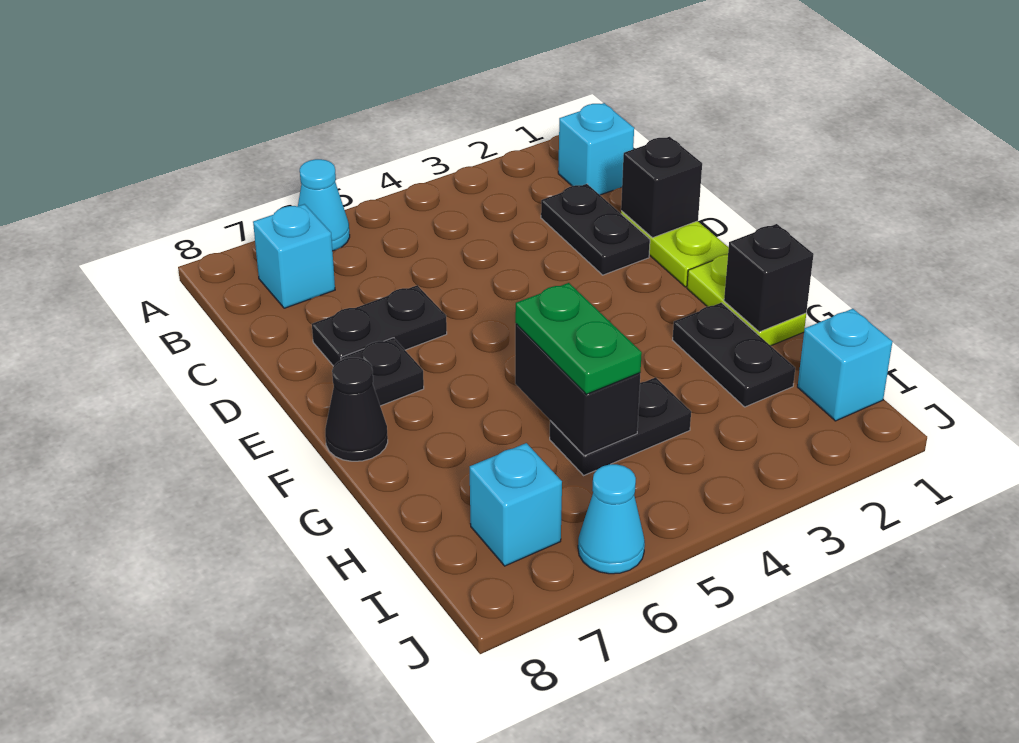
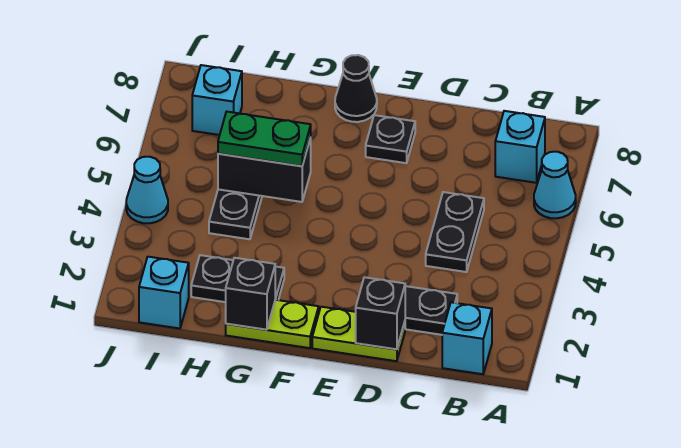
black 1x2 plate [312,285,447,366] -> black 1x2 plate moved to [426,192,484,272]
cyan 1x1 cone [578,464,645,574] -> cyan 1x1 cone moved to [126,157,168,223]

